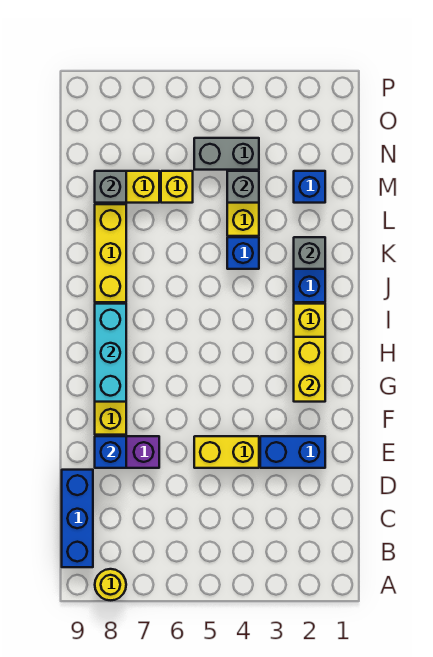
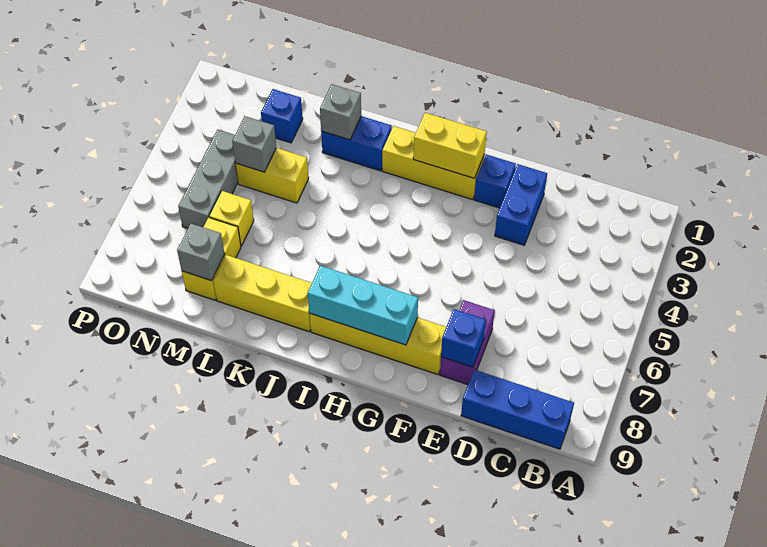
yellow 1x1 round brick [95,569,126,600] -> none
yellow 1x2 brick [194,436,259,468] -> none
blue 1x1 brick [227,237,259,269] -> blue 1x1 brick moved to [474,154,516,208]
grey 1x2 brick [194,138,259,170] -> grey 1x3 brick [178,130,238,228]

